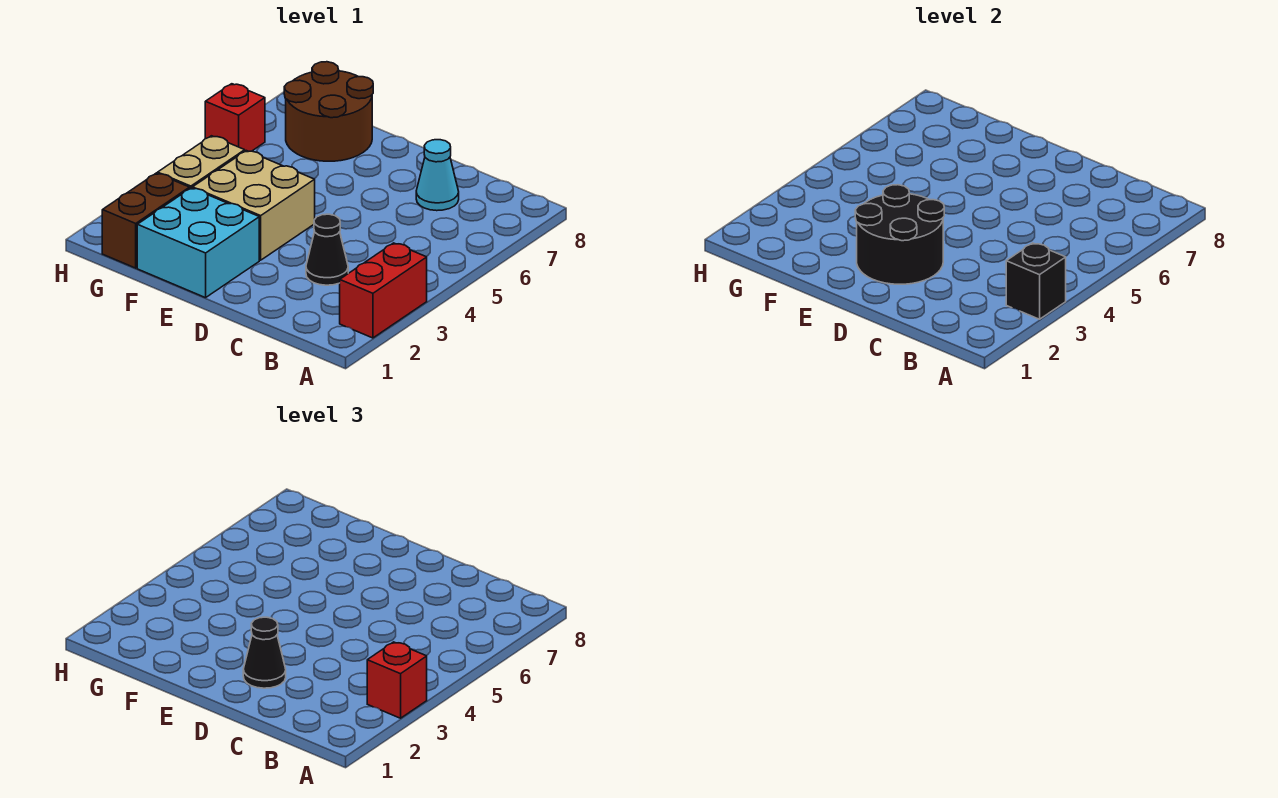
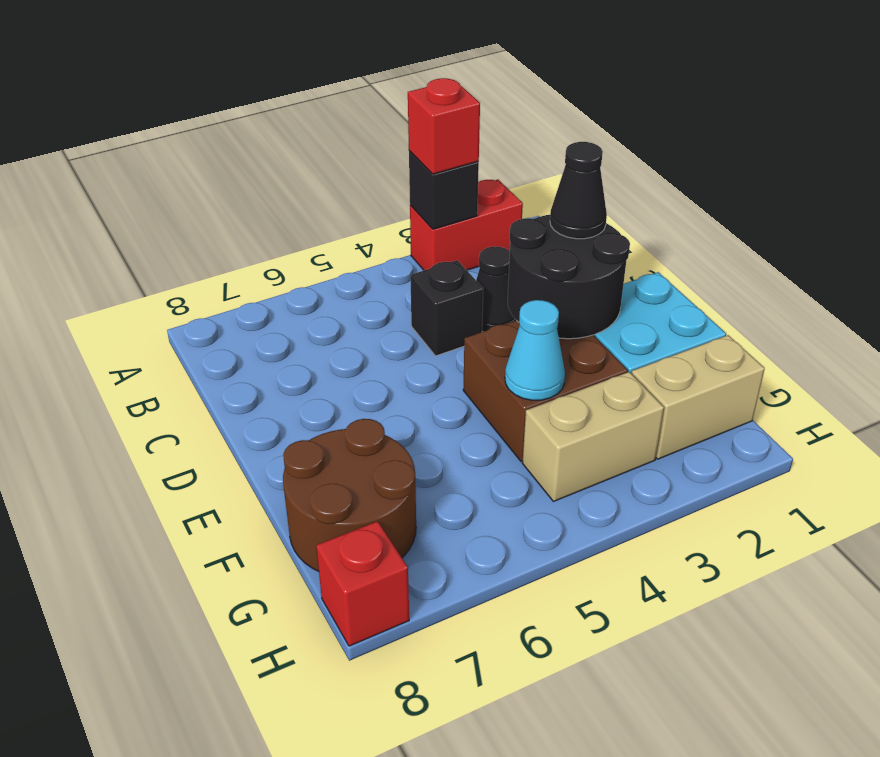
none -> black 1x1 brick [410,260,483,356]
cyan 1x1 cone [416,140,459,211] -> cyan 1x1 cone moved to [505,300,565,400]
tan 2x2 brick [193,151,315,260] -> brown 2x2 brick [463,320,628,461]
brown 1x2 brick [102,173,190,268] -> tan 1x2 brick [631,335,765,459]
red 1x1 brick [205,84,265,151] -> red 1x1 brick moved to [316,521,409,646]

